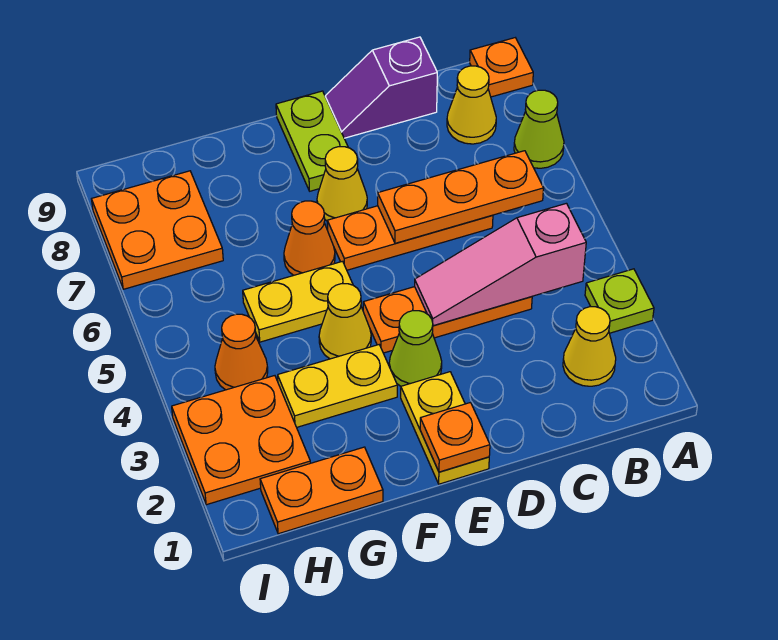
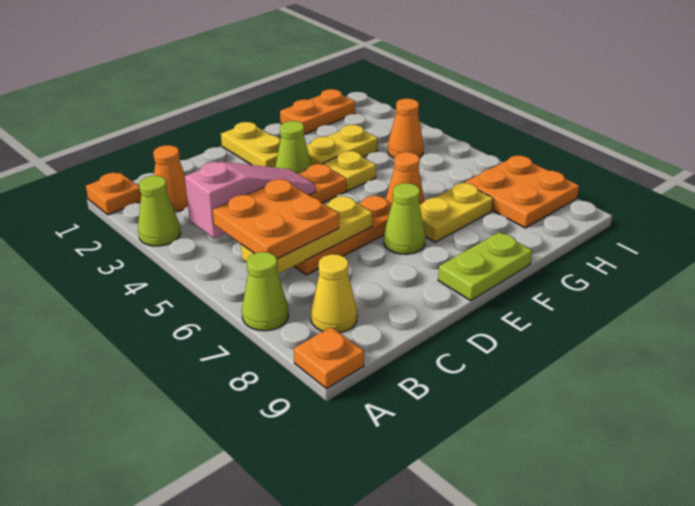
lime 1x1 plate [585,269,654,333] -> lime 1x1 cone [138,176,180,246]
yellow 1x1 cone [563,307,616,386] -> orange 1x1 cone [153,145,188,212]
orange 1x3 plate [378,151,544,243] -> yellow 1x3 plate [241,196,372,274]
purple 1x2 slope [325,37,437,138] -> none
orange 1x1 plate [420,403,490,472] -> orange 1x1 plate moved to [86,173,141,215]
yellow 1x1 cone [317,147,367,221] -> lime 1x1 cone [384,183,425,254]
lime 1x2 plate [276,91,348,191] -> lime 1x2 plate turned to [438,232,532,301]
yellow 1x1 cone [319,284,371,359] -> yellow 1x1 plate [323,151,376,191]
yellow 1x2 plate [243,261,353,342] -> yellow 1x2 plate moved to [420,183,493,242]
orange 2x2 plate [172,376,310,505] -> orange 2x2 plate moved to [212,179,339,259]

